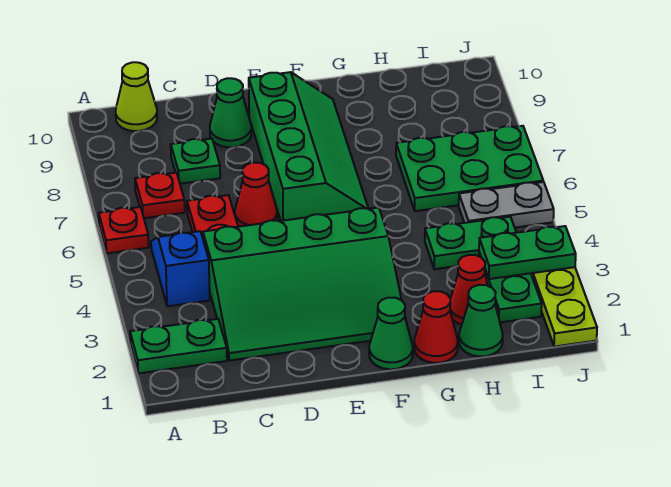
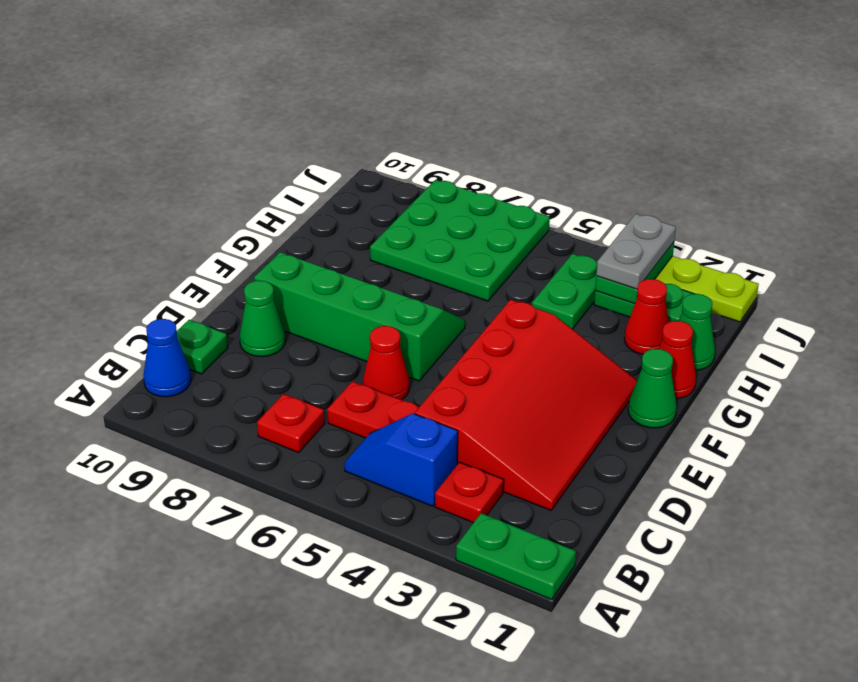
green 1x2 plate [130,319,227,373] -> green 1x2 plate turned to [456,513,576,600]
red 1x1 plate [99,207,149,253] -> red 1x1 plate moved to [435,462,504,523]
lime 1x1 cone [116,62,157,131] -> blue 1x1 cone [143,319,191,397]
green 3x4 slope [203,208,401,361] -> red 3x4 slope [415,300,637,510]
green 1x1 plate [171,139,220,184] -> green 1x1 plate moved to [177,320,228,374]
green 2x3 plate [396,126,543,211] -> green 3x3 plate [370,180,550,301]
grey 1x2 plate [459,182,554,227] -> grey 1x2 plate moved to [596,214,676,289]

